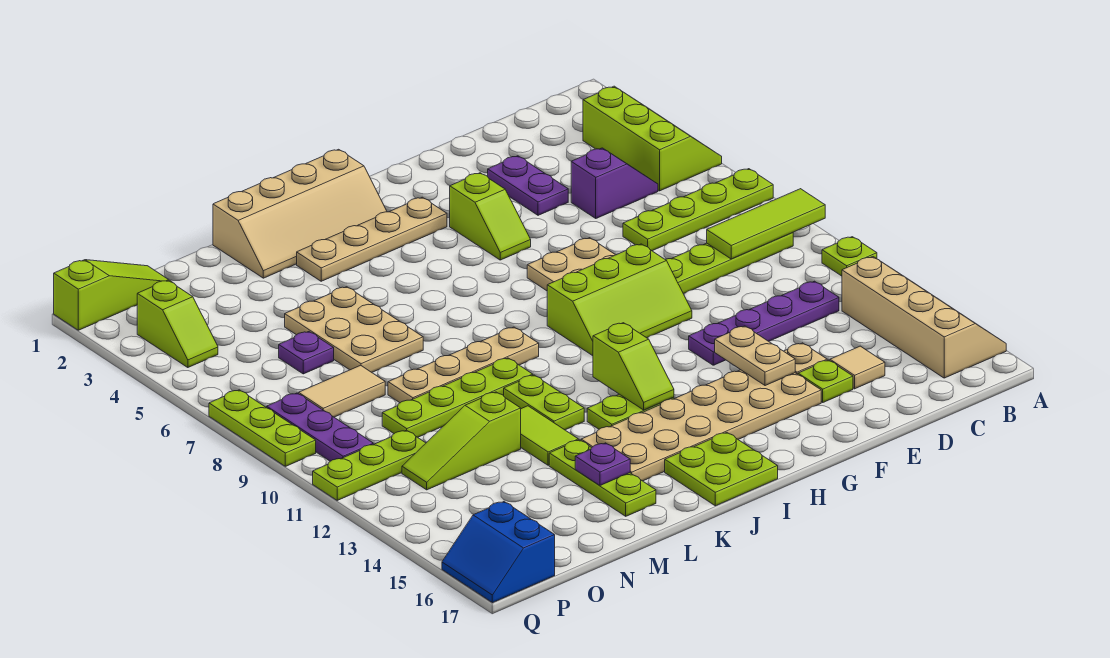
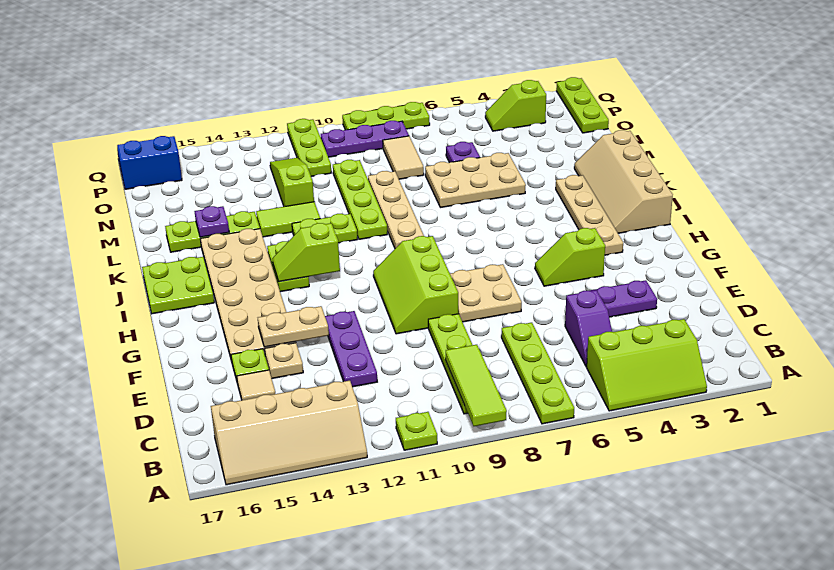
purple 1x4 plate [689,281,839,365] -> purple 1x3 plate [325,311,377,387]
lime 1x3 slope [54,260,172,330] -> lime 1x3 plate [556,77,609,133]

